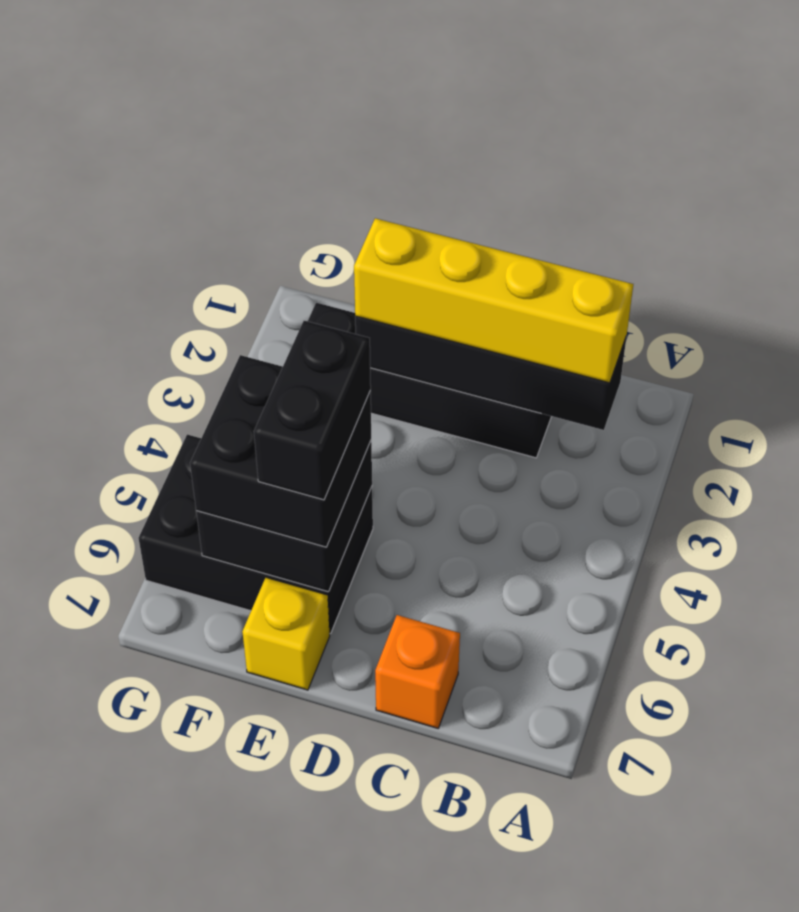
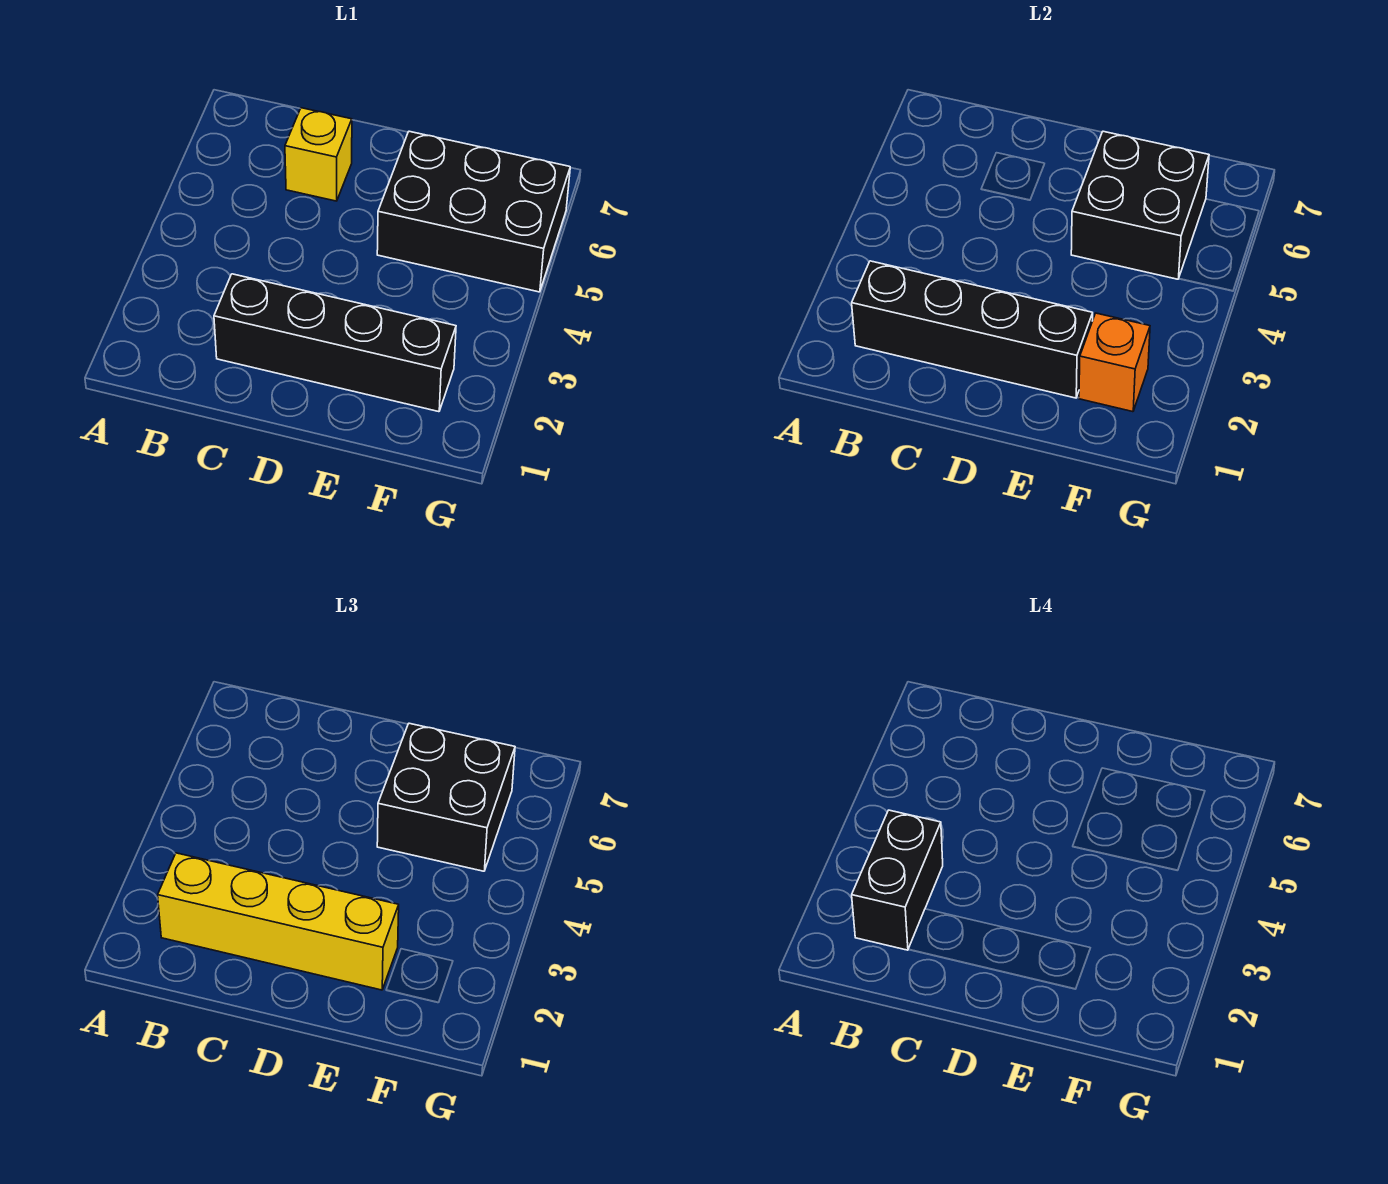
orange 1x1 brick [375,615,460,728] -> orange 1x1 brick moved to [1079,313,1150,412]
black 1x2 brick [254,321,371,500] -> black 1x2 brick moved to [852,810,943,950]
yellow 1x1 brick [242,578,330,690] -> yellow 1x1 brick moved to [285,108,352,201]

